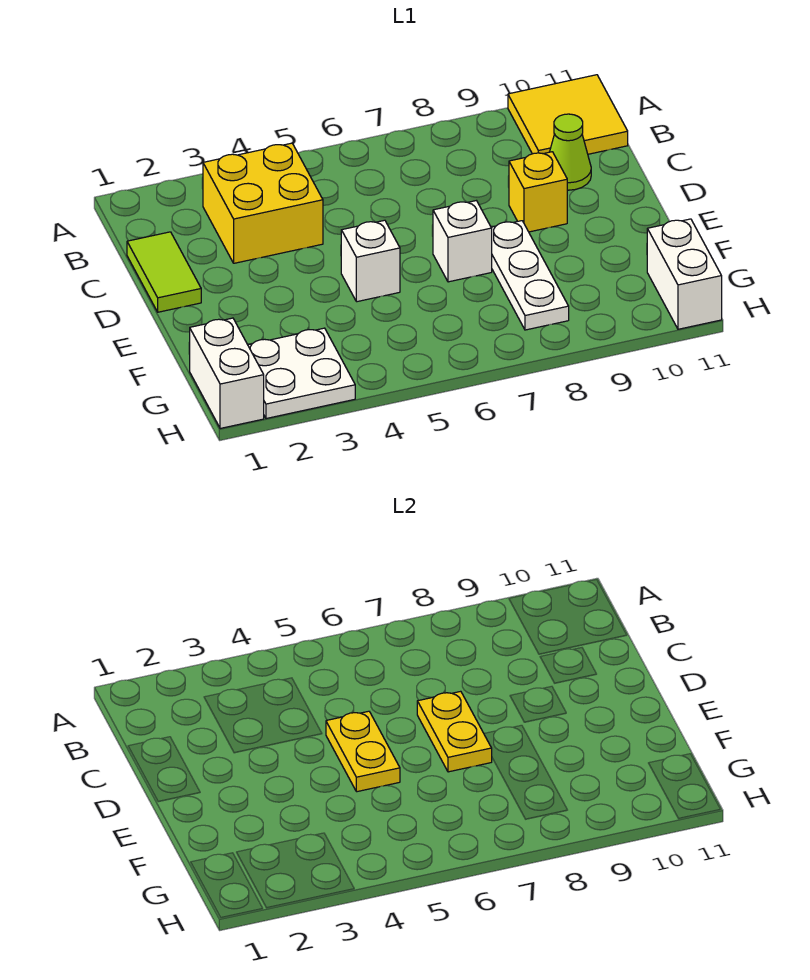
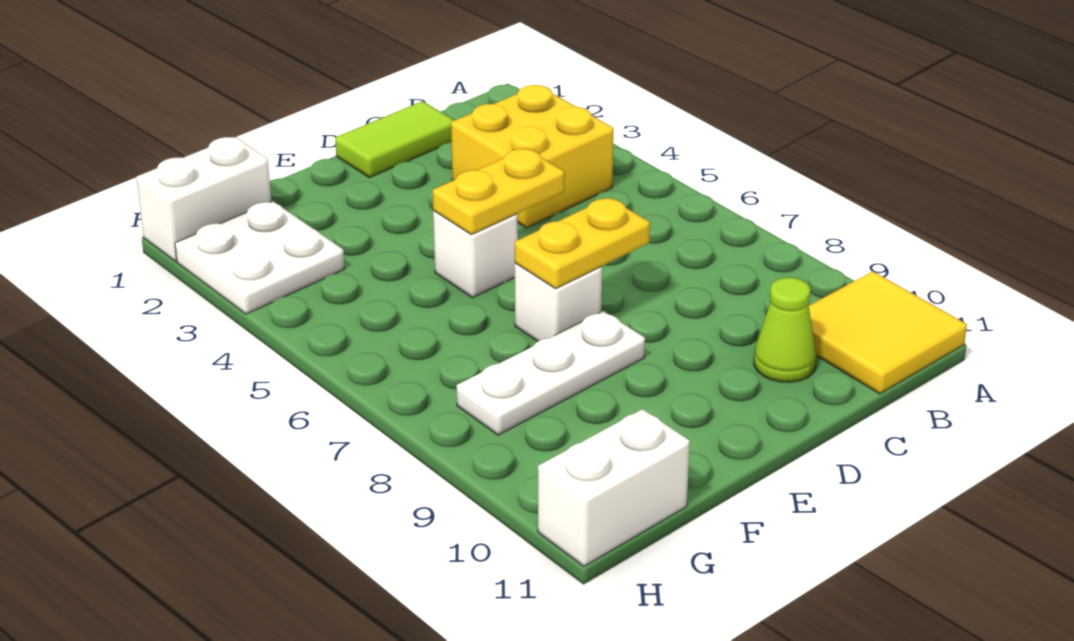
yellow 1x1 brick [509,152,567,232] -> none

